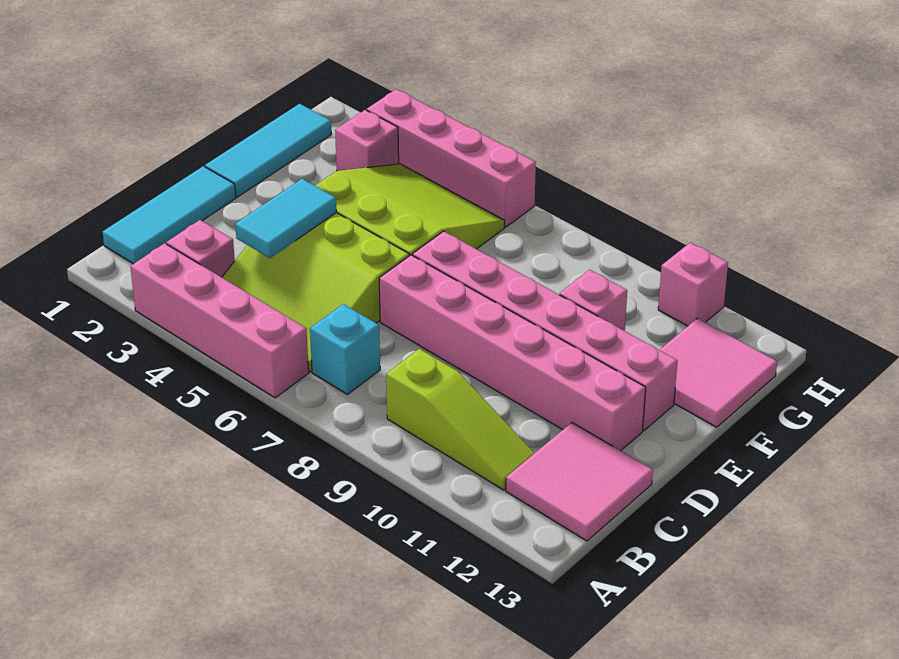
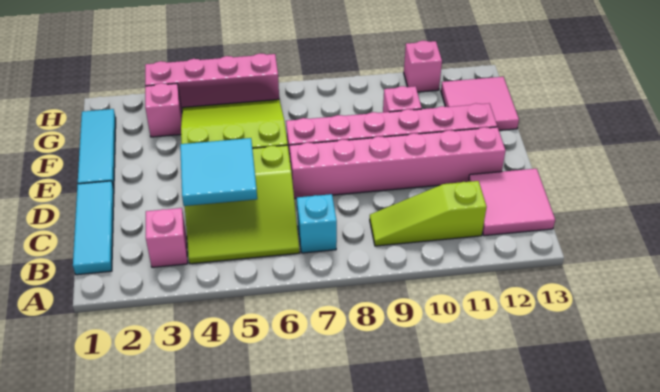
pink 1x4 brick [130,243,309,398] -> none
lime 1x3 slope [386,349,534,490] -> lime 1x3 slope turned to [370,181,487,246]
cyan 1x2 tile [235,179,336,258] -> cyan 2x2 tile [180,138,257,206]

